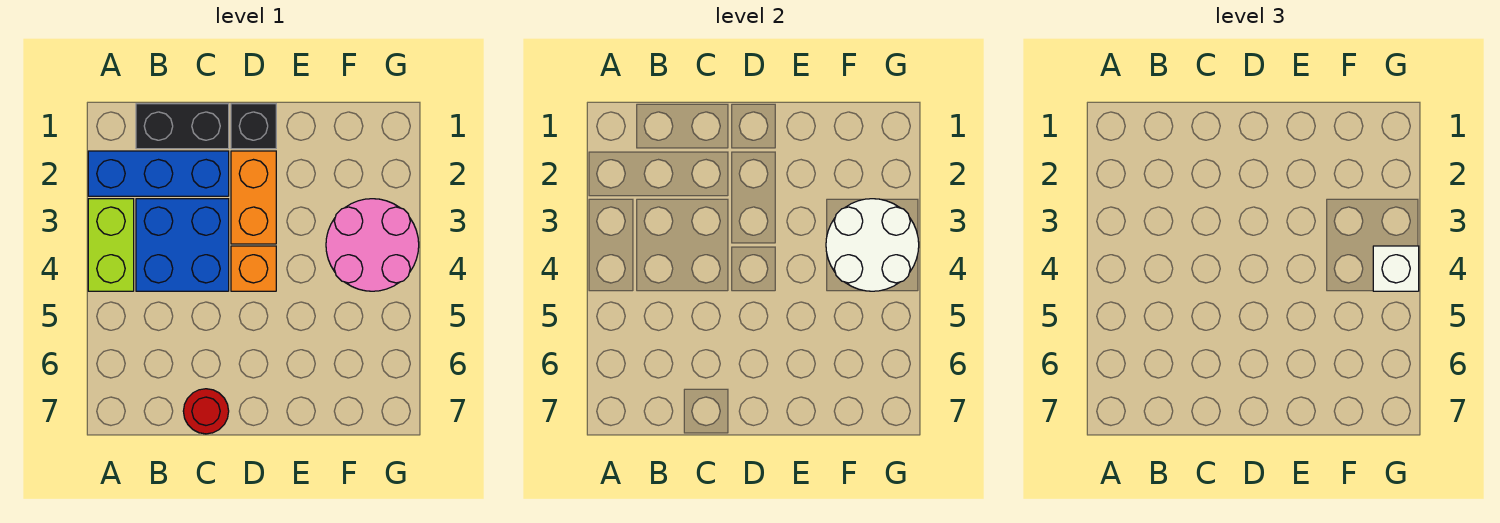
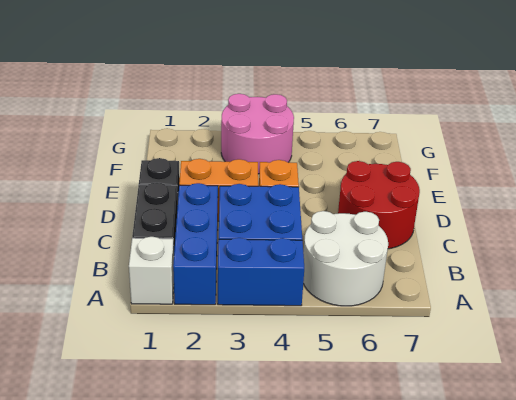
lime 1x2 brick [88,199,134,291] -> blue 1x2 brick [218,238,304,306]
red 1x1 round brick [183,389,229,434] -> red 2x2 round brick [338,161,420,249]
white 2x2 round brick [826,199,919,291] -> white 2x2 round brick moved to [303,211,388,306]
white 1x1 brick [1373,246,1419,291] -> white 1x1 brick moved to [129,237,174,304]

